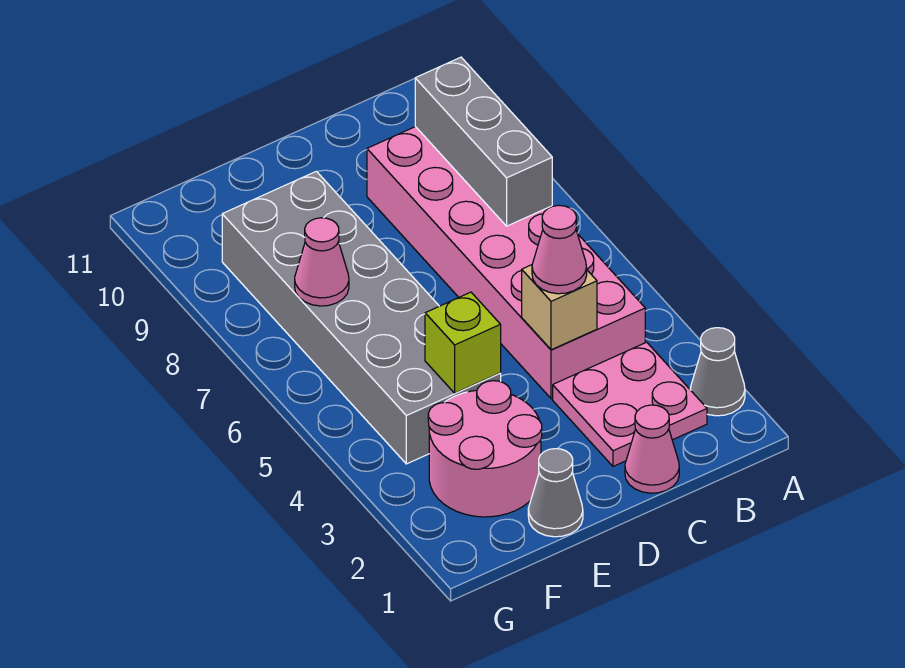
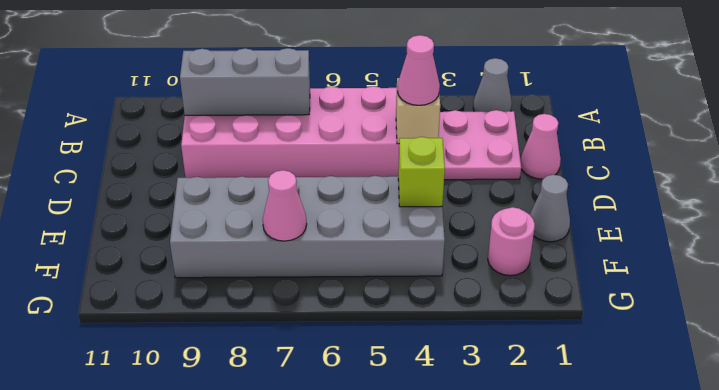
pink 2x2 round brick [428,381,542,517] -> pink 1x1 round brick [488,207,535,276]

